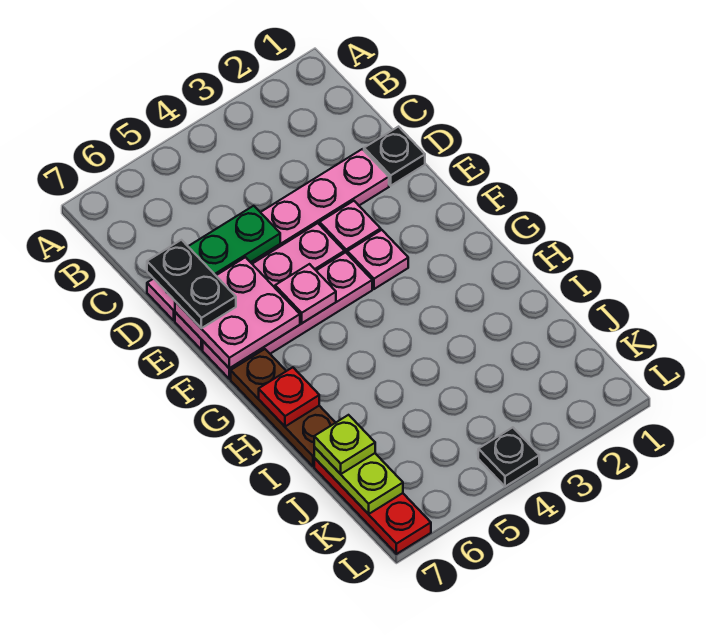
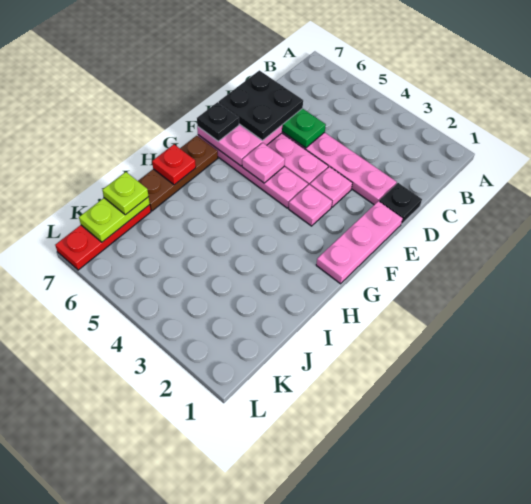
black 1x2 plate [147,240,236,328] -> black 2x2 plate [219,70,303,140]
none -> pink 1x3 plate [316,201,403,284]
black 1x1 plate [478,427,539,487] -> black 1x1 plate moved to [197,102,239,141]

